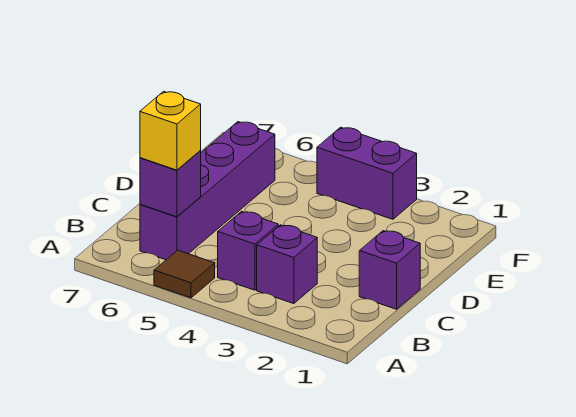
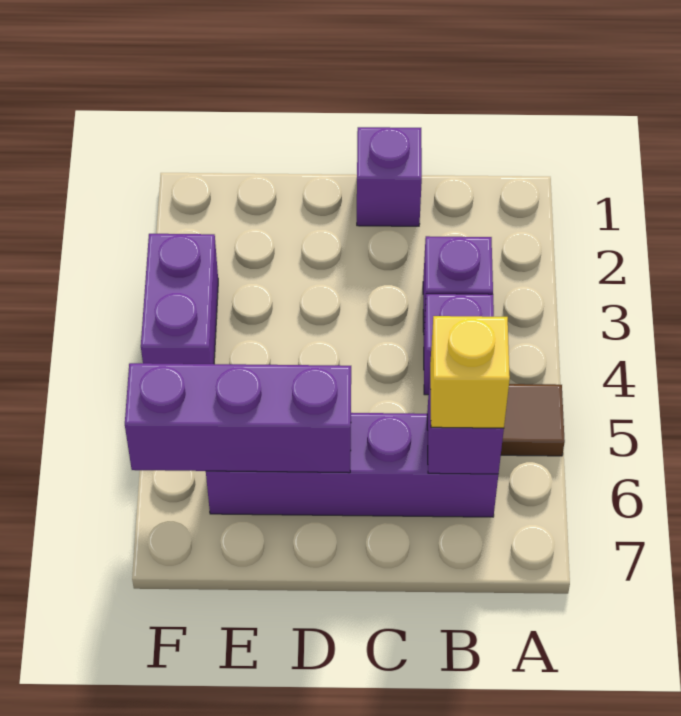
none -> purple 1x3 brick [125,363,351,473]

